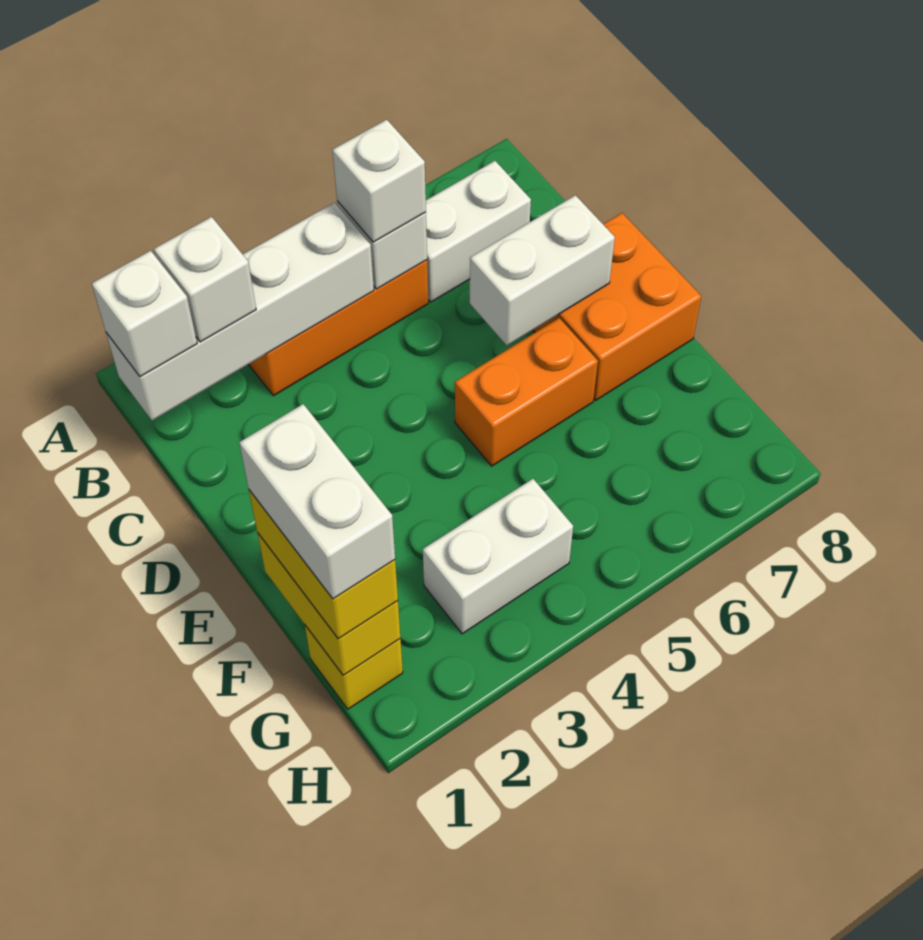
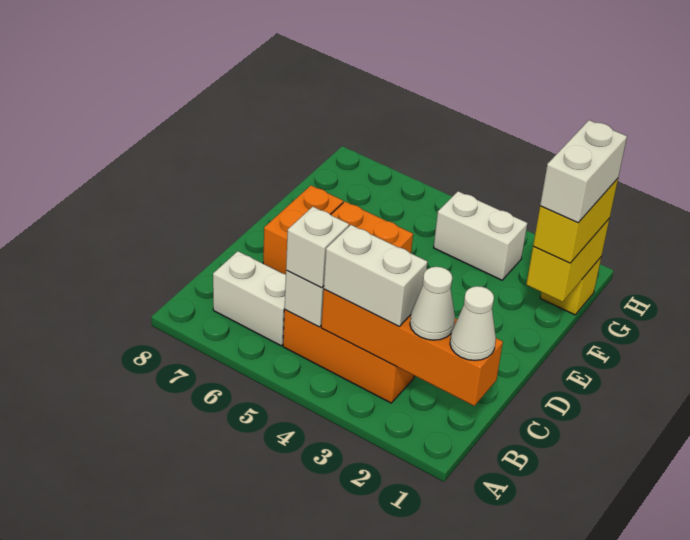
white 1x4 brick [106,203,374,420] -> orange 1x4 brick [321,289,503,406]
white 1x1 brick [92,251,197,377] -> white 1x1 cone [450,286,496,361]
white 1x1 brick [154,217,256,342] -> white 1x1 cone [410,267,455,340]
white 1x2 brick [470,195,615,346] -> white 1x2 brick moved to [324,225,428,326]
orange 2x2 brick [533,213,701,400] -> orange 1x2 brick [263,186,343,274]

